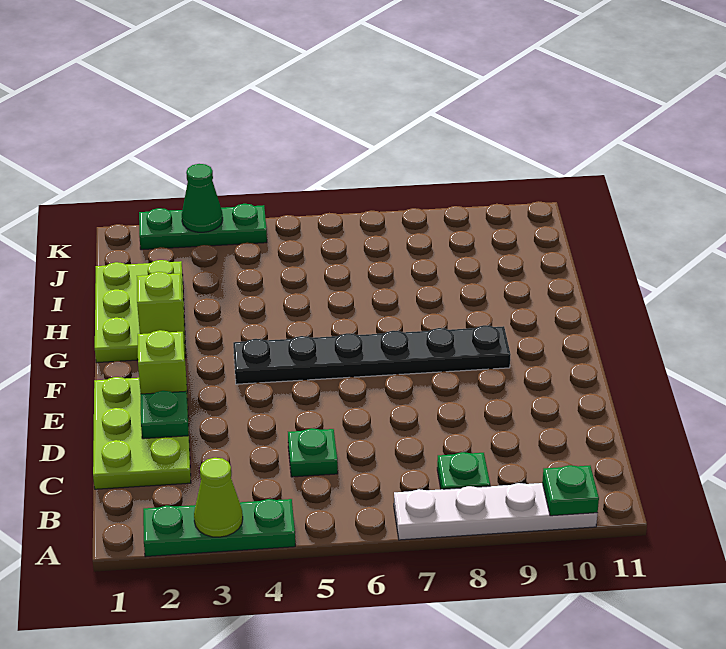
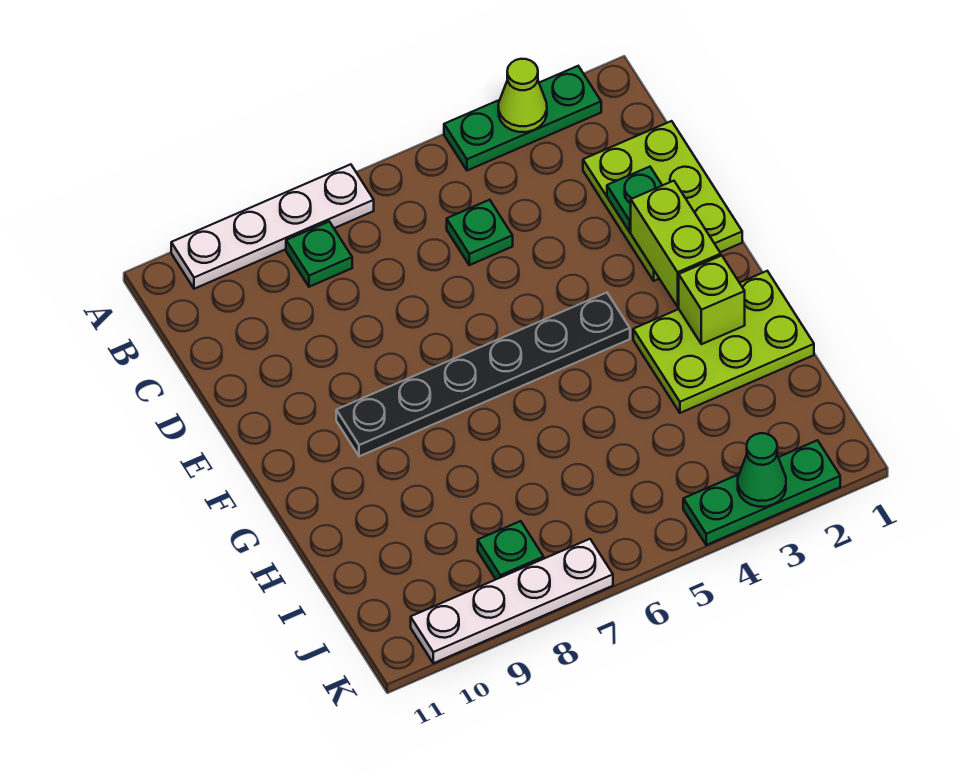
green 1x1 plate [542,465,599,516] -> green 1x1 plate moved to [478,521,544,579]
lime 1x1 brick [138,330,187,394] -> lime 1x2 brick [631,181,721,307]
lime 2x3 plate [95,260,186,363] -> lime 2x3 plate turned to [633,271,814,413]
none -> white 1x4 plate [411,539,613,663]

